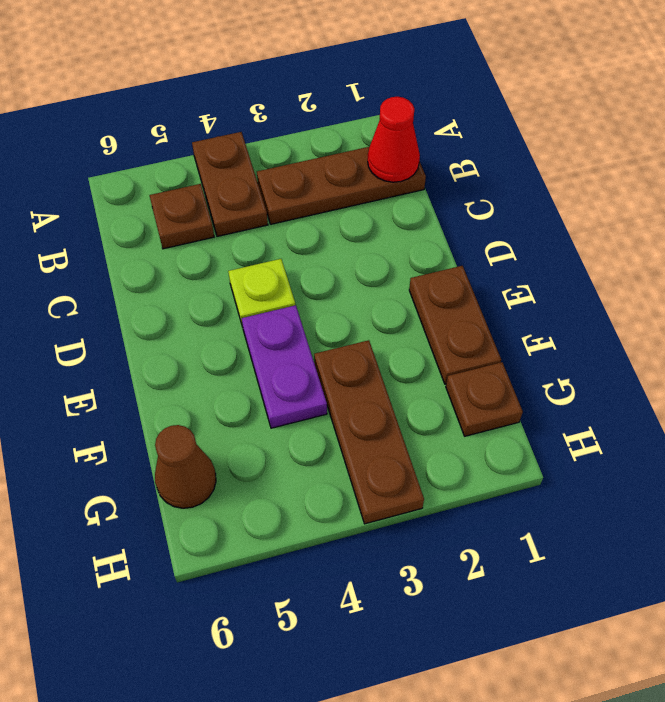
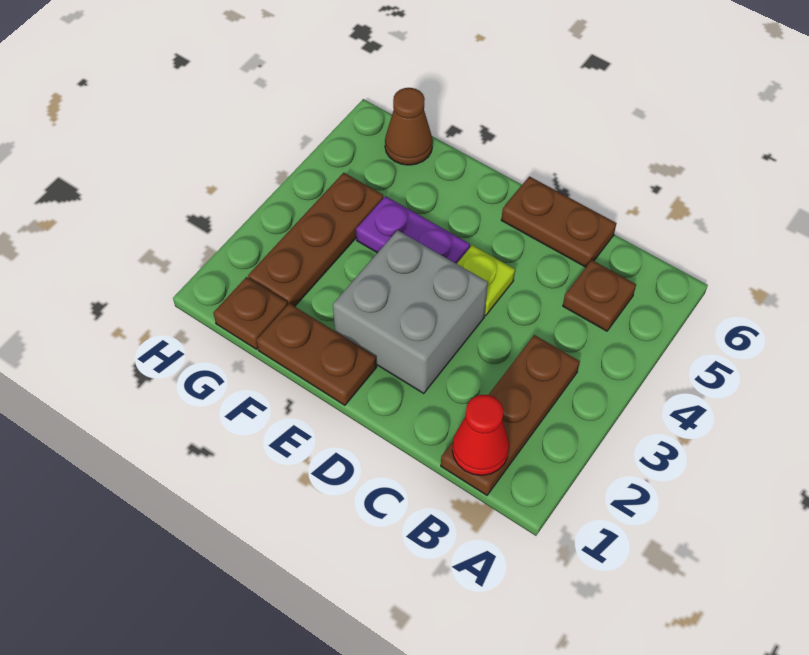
brown 1x2 plate [192,132,268,237] -> brown 1x2 plate moved to [501,177,616,267]
none -> grey 2x2 brick [333,230,488,393]
brown 1x3 plate [314,340,424,524] -> brown 1x3 plate turned to [248,173,383,306]

